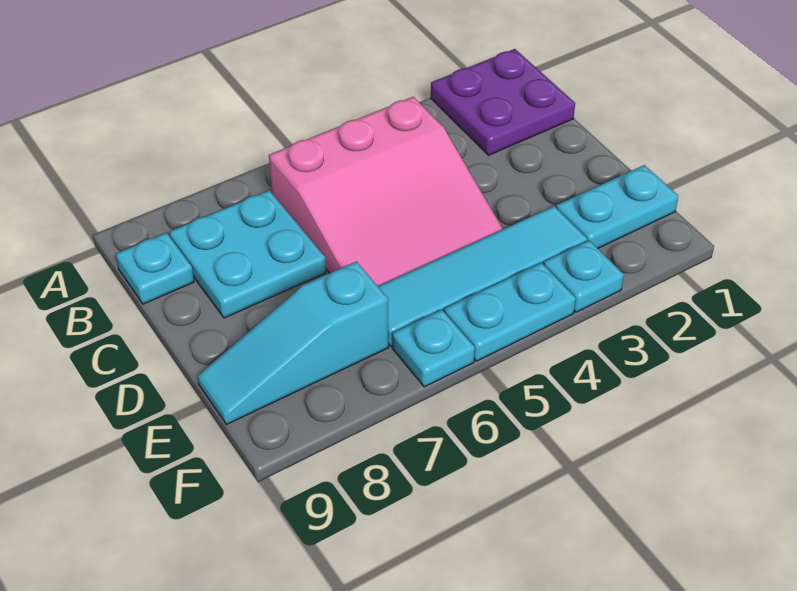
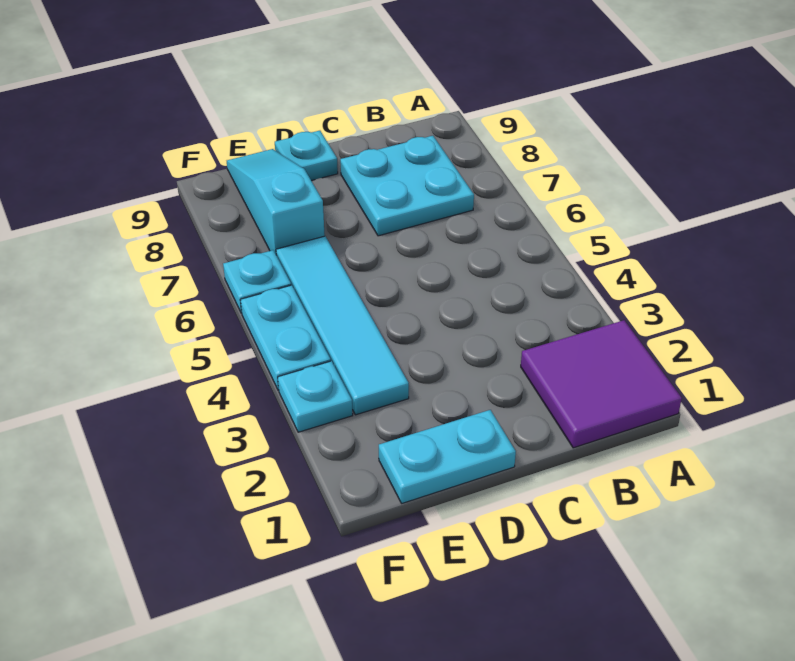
purple 2x2 plate [431,49,575,155] -> purple 2x2 tile [521,320,682,448]
pink 3x3 slope [269,97,503,286] -> none
cyan 1x1 plate [116,233,194,304] -> cyan 1x1 plate moved to [275,131,338,181]
cyan 1x2 plate [556,165,678,248] -> cyan 1x2 plate turned to [379,410,516,503]

